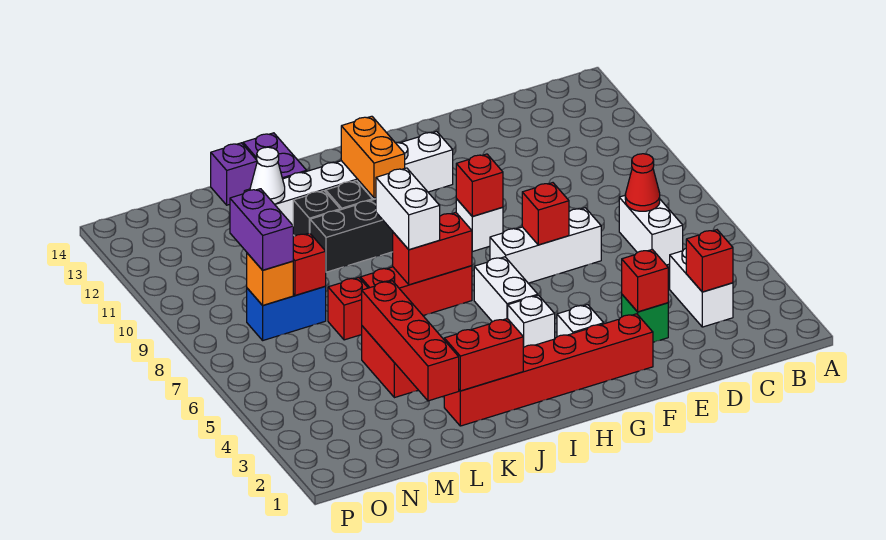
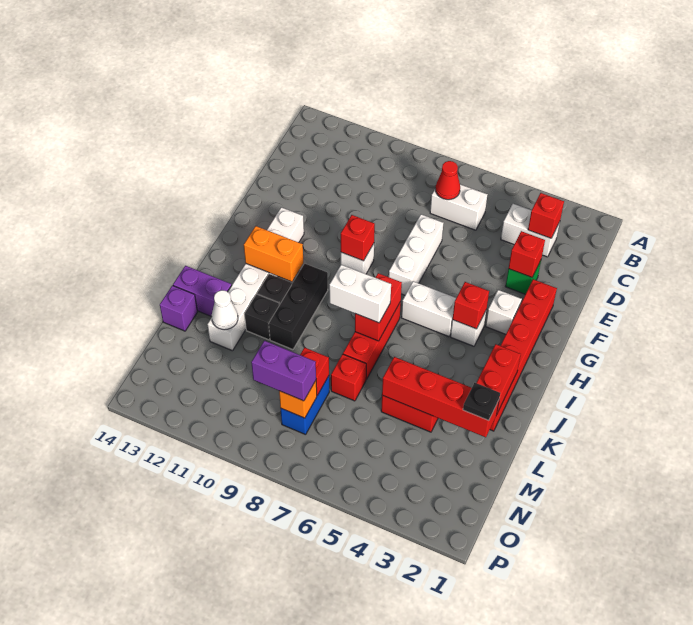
red 1x1 brick [522,183,569,245] -> red 1x1 brick moved to [453,282,489,329]
none -> black 1x1 plate [463,383,500,421]

